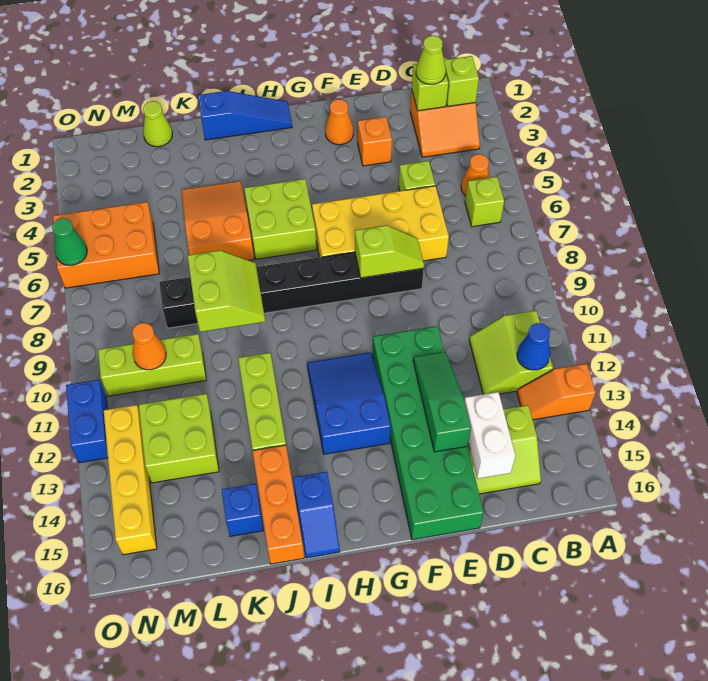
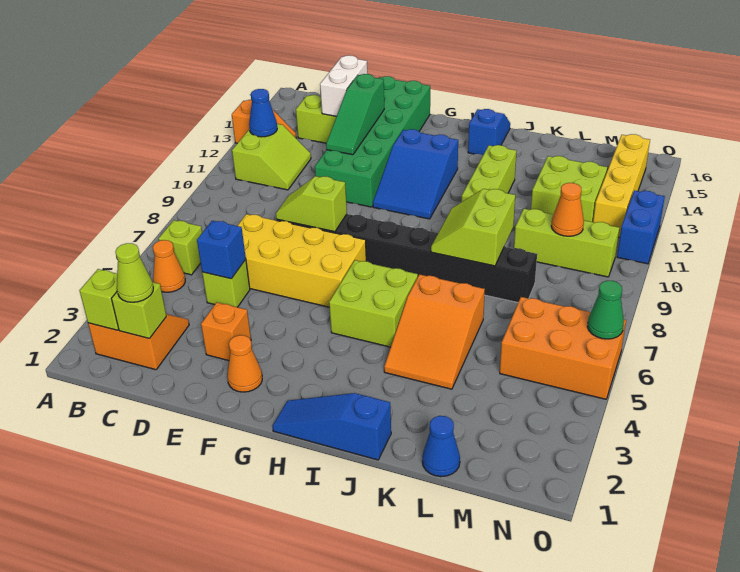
orange 1x3 brick [253,445,304,564] -> none
blue 1x1 brick [222,484,263,536] -> blue 1x1 brick moved to [197,221,246,279]
lime 1x1 cone [143,101,172,147] -> blue 1x1 cone [422,416,460,477]

